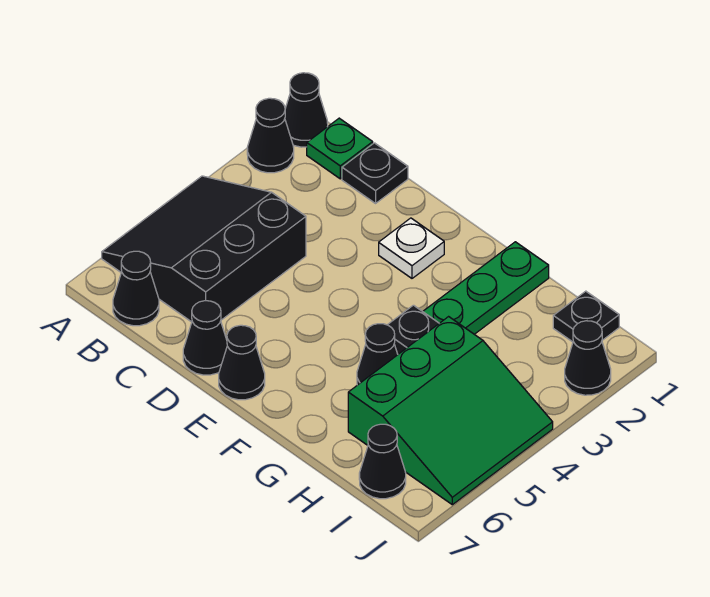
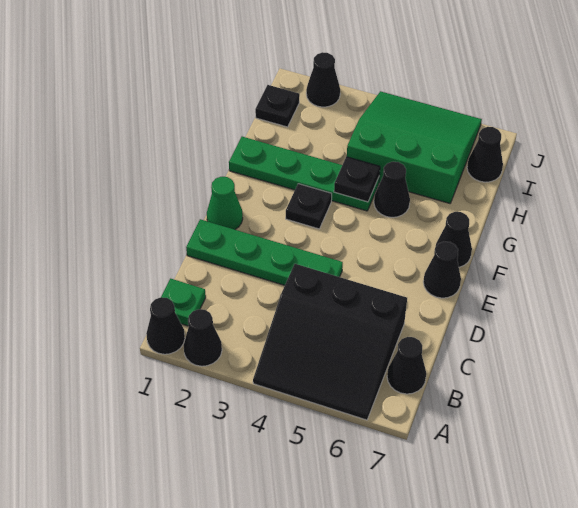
black 1x1 plate [342,143,408,203] -> black 1x1 plate moved to [286,184,332,229]
none -> green 1x4 plate [186,219,343,285]
black 1x1 cone [183,301,227,375] -> black 1x1 cone moved to [436,212,472,267]
none -> green 1x1 cone [207,177,243,230]
white 1x1 plate [379,218,444,278] -> none

